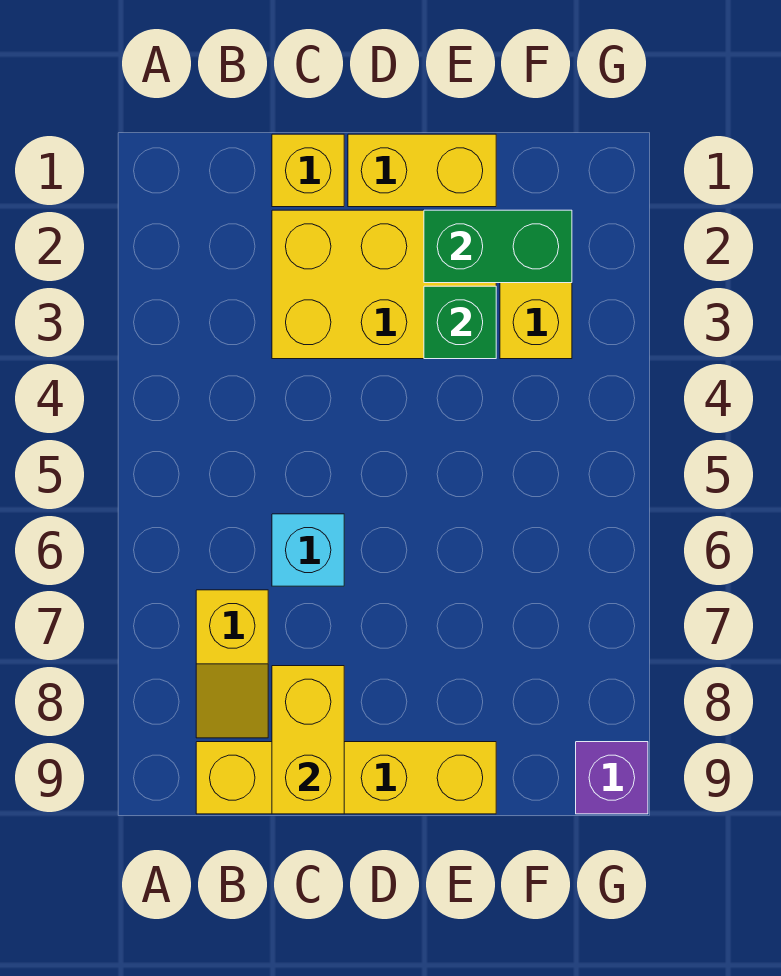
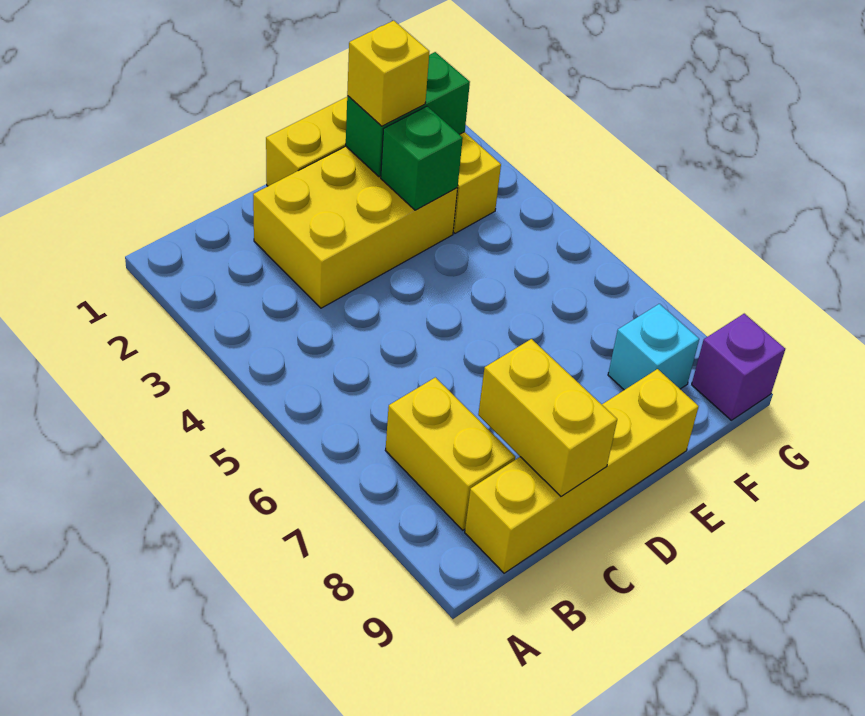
yellow 1x2 slope [196,590,268,738] -> yellow 1x2 brick [385,377,515,530]
yellow 1x1 brick [272,134,344,207] -> yellow 1x1 brick moved to [347,21,429,126]
cyan 1x1 brick [272,514,344,586] -> cyan 1x1 brick moved to [608,304,699,390]

